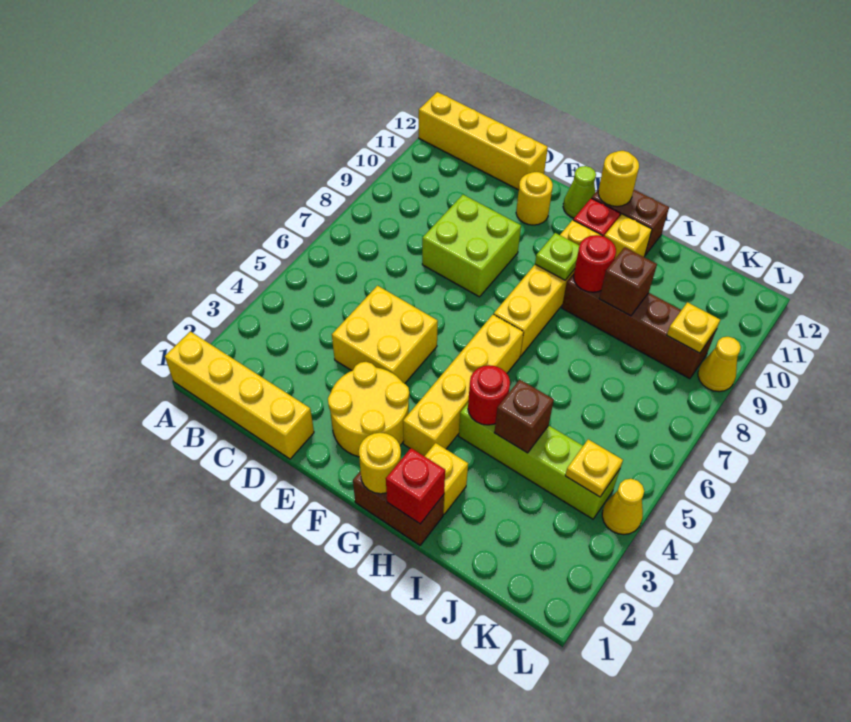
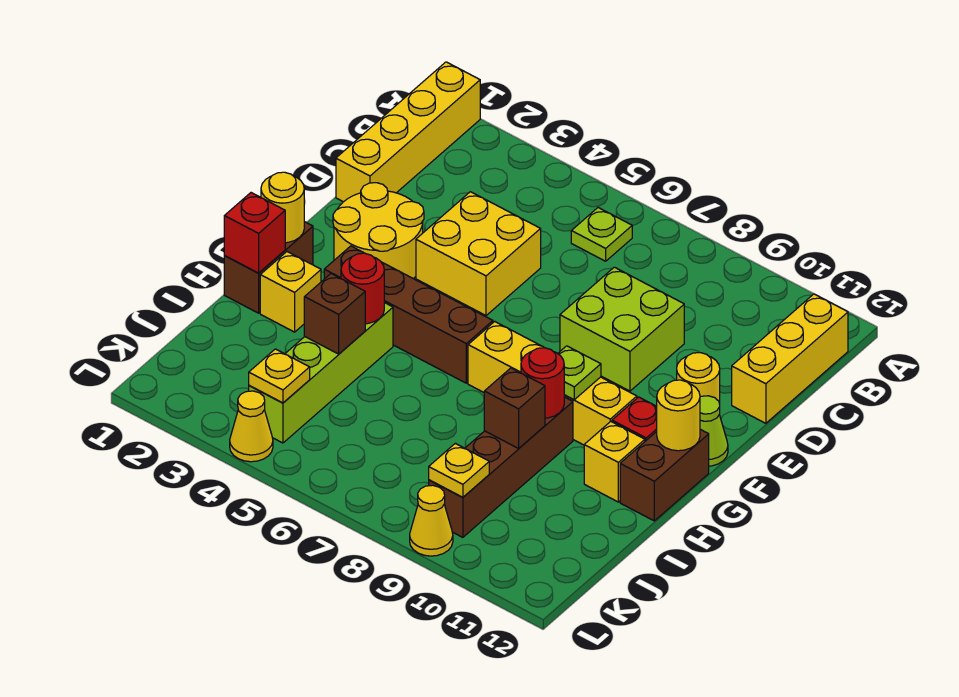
yellow 1x4 brick [419,92,548,190] -> yellow 1x3 brick [732,294,848,423]
none -> lime 1x1 plate [571,208,632,261]
yellow 1x4 brick [403,314,524,456] -> brown 1x4 brick [324,246,493,383]

